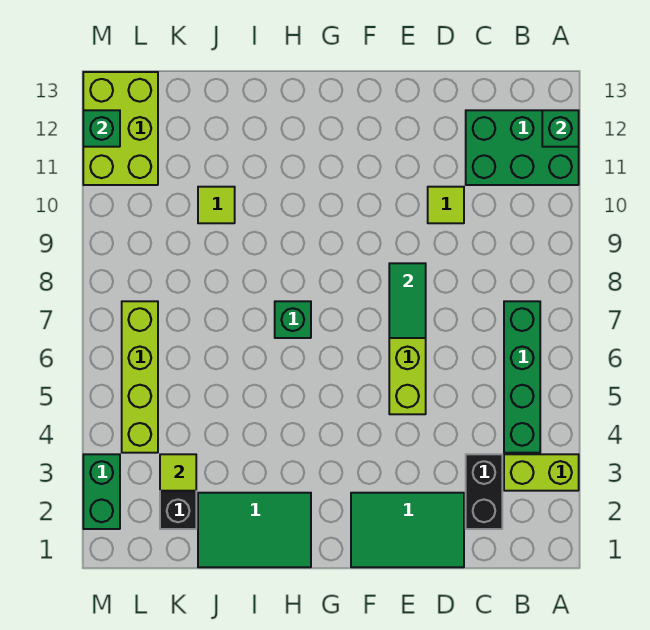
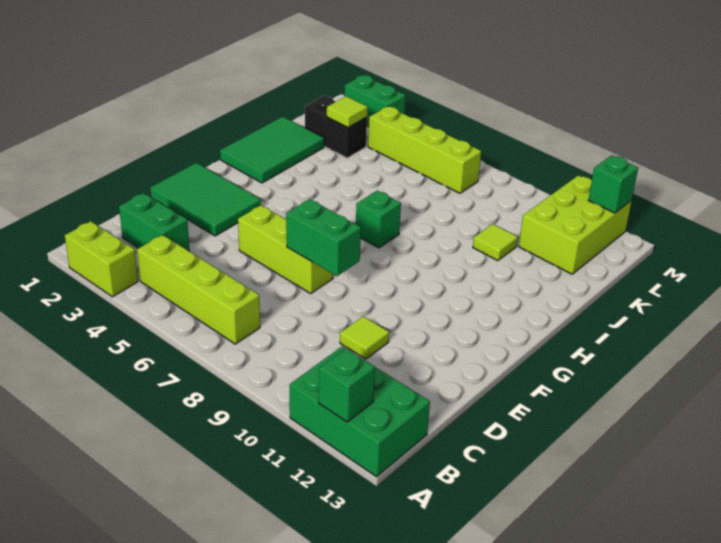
lime 1x2 brick [504,454,579,491] -> lime 1x2 brick turned to [65,221,138,297]
green 2x3 brick [466,110,579,185] -> green 2x3 brick turned to [290,347,430,477]
green 1x4 brick [504,301,540,453] -> lime 1x4 brick [137,235,260,344]
black 1x2 brick [466,454,502,529] -> green 1x2 brick [119,193,190,251]
green 2x3 tile [351,493,464,567] -> green 2x3 tile turned to [150,163,261,236]
green 1x2 tile [389,263,426,338] -> green 1x2 brick [286,199,361,276]
lime 2x3 brick [83,72,158,185] -> lime 2x3 brick turned to [519,176,632,274]

